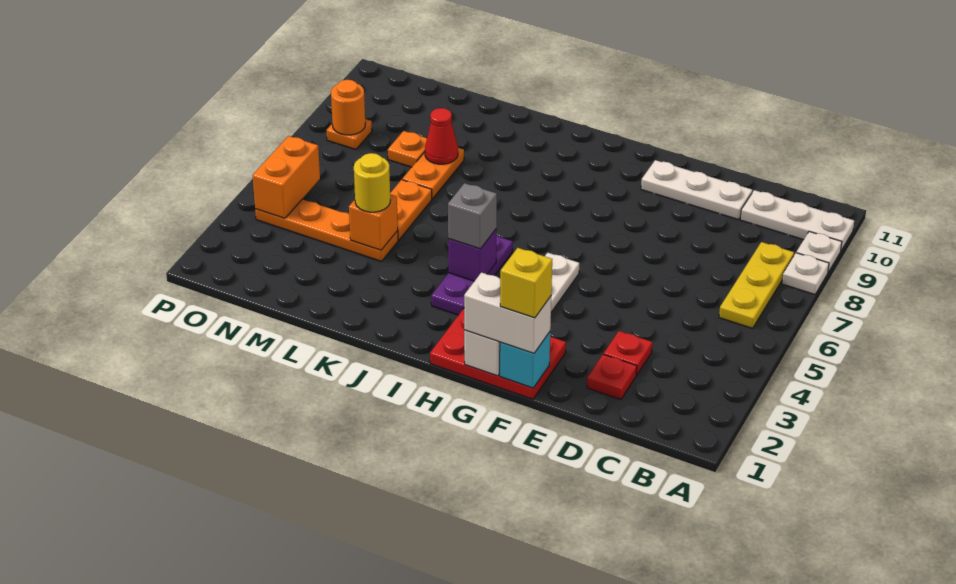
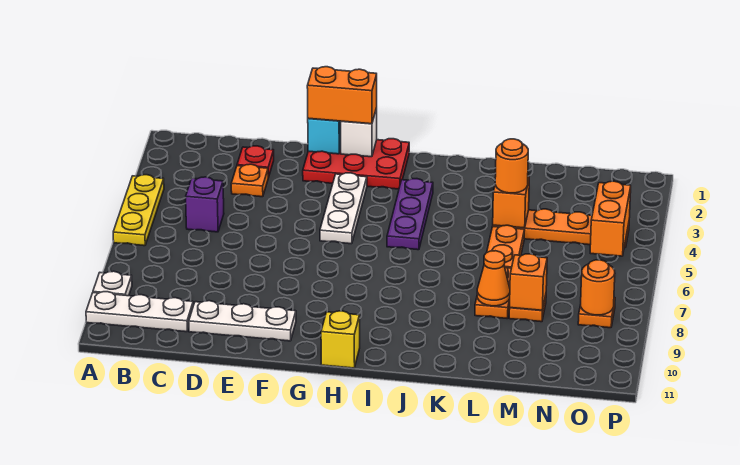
white 1x1 plate [782,253,829,295] -> none
yellow 1x3 plate [719,242,794,328] -> yellow 1x3 plate moved to [113,175,164,246]
red 1x1 plate [604,331,652,375] -> orange 1x1 plate [231,164,268,197]
white 1x2 brick [464,273,551,353] -> orange 1x2 brick [307,67,377,124]
yellow 1x1 brick [500,248,552,318] -> yellow 1x1 brick moved to [321,311,360,368]
purple 1x1 brick [448,229,497,281] -> purple 1x1 brick moved to [186,177,224,232]
grey 1x1 brick [448,183,497,249] -> none
yellow 1x1 round brick [354,153,390,212] -> orange 1x1 round brick [495,139,528,193]
red 1x1 cone [425,108,458,164] -> orange 1x1 cone [477,251,510,306]
none -> orange 1x1 brick [510,254,547,310]

